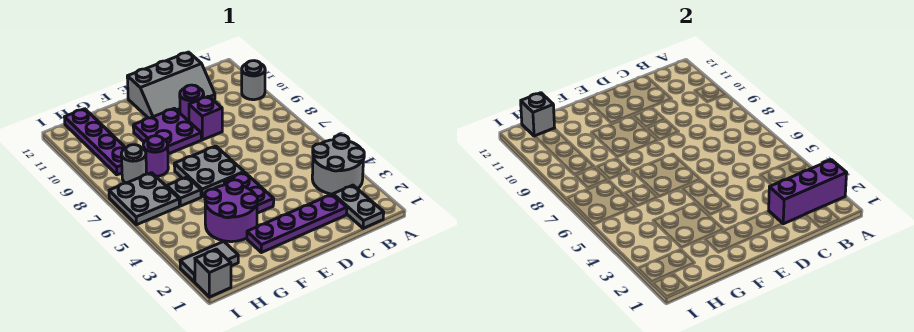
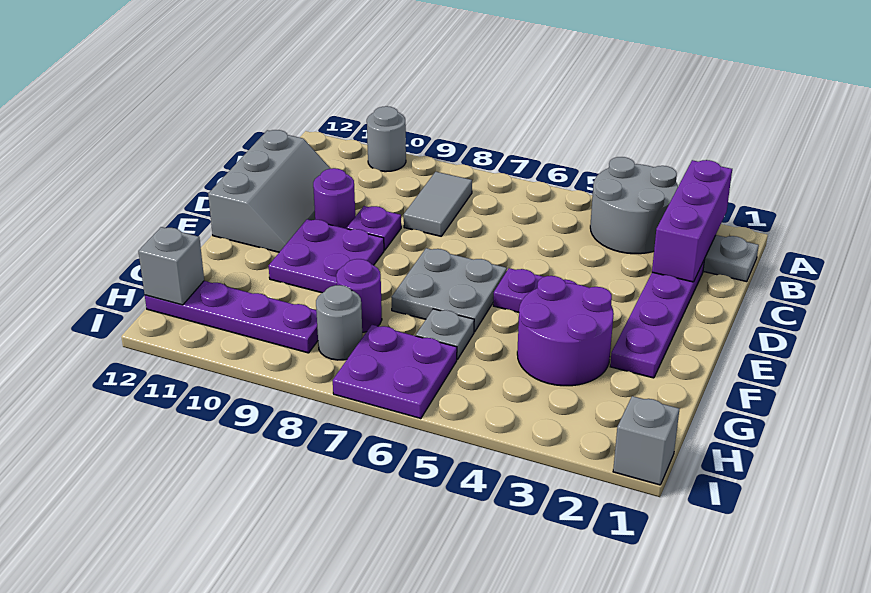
purple 1x1 brick [189,96,222,140] -> purple 1x1 plate [347,206,401,250]
grey 1x2 tile [180,242,238,282] -> grey 1x2 tile moved to [404,172,472,236]
grey 2x2 plate [109,173,179,225] -> purple 2x2 plate [333,325,457,419]

